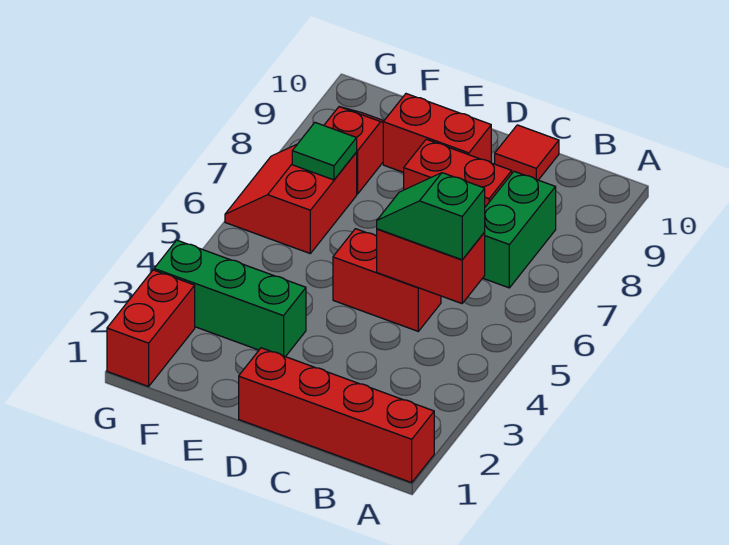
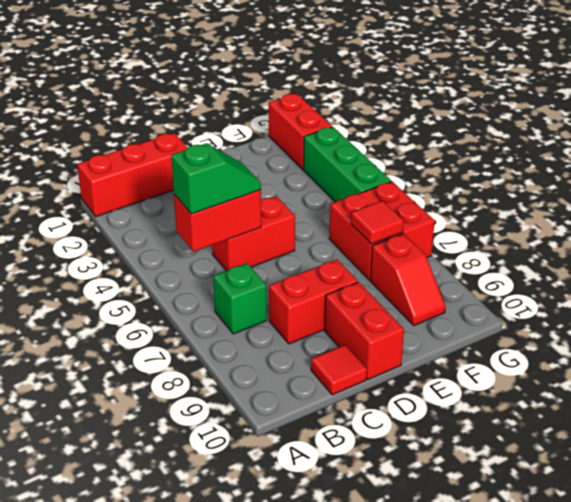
red 1x4 brick [239,348,434,483] -> red 1x3 brick [77,133,188,217]
green 1x2 brick [483,171,556,288] -> green 1x1 brick [213,263,267,334]
red 1x2 brick [383,94,491,172] -> red 1x2 brick turned to [325,282,404,379]
green 1x3 brick [154,240,306,357] -> green 1x3 brick turned to [304,127,391,202]
red 2x2 slope [225,144,357,253] -> red 2x2 brick [329,181,435,280]
green 1x1 tile [292,123,357,180] -> red 1x1 tile [351,201,403,244]

